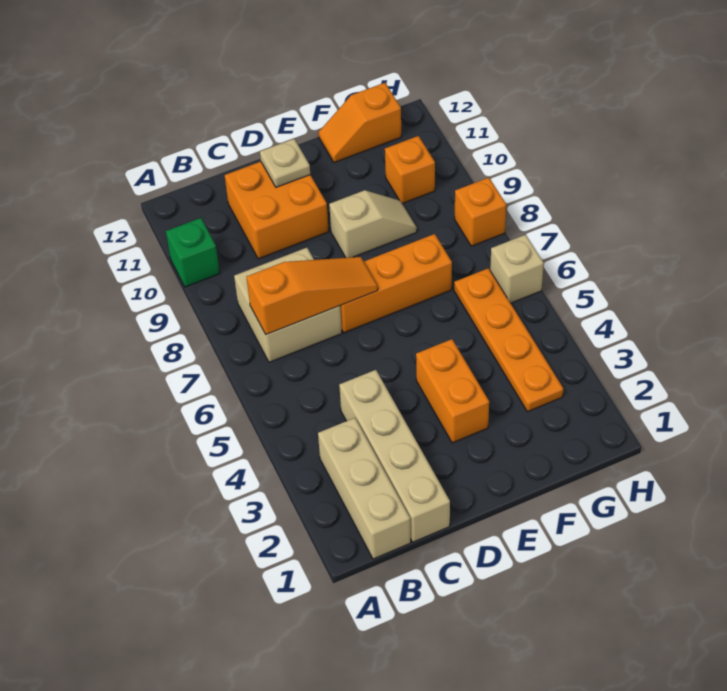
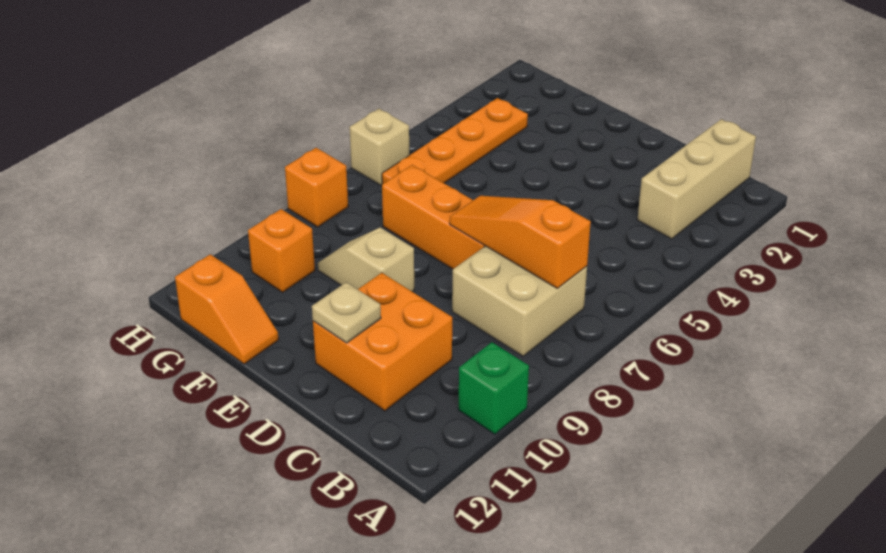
tan 1x4 brick [339,370,450,542] -> none
orange 1x2 brick [416,339,489,443] -> none

